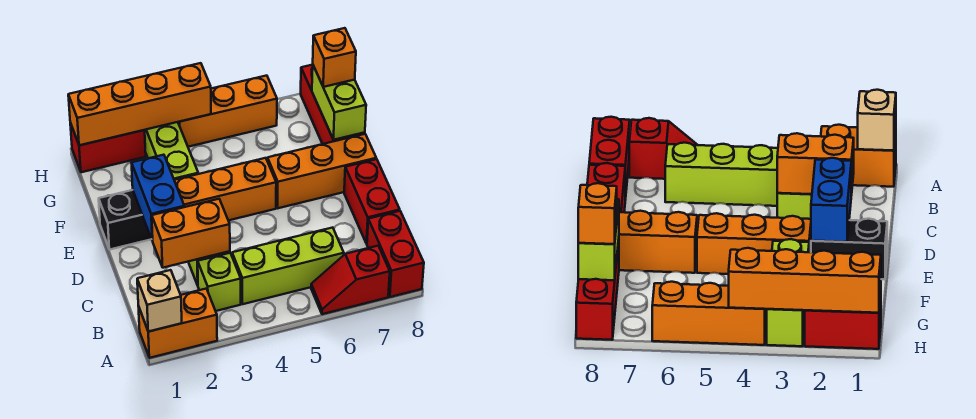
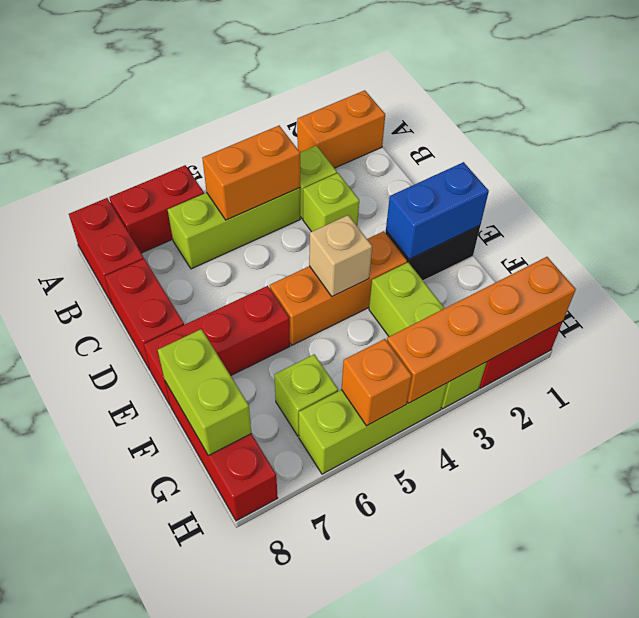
tan 1x1 brick [137,270,182,332] -> tan 1x1 brick moved to [309,215,372,297]
red 1x2 slope [311,246,390,314] -> red 1x2 brick [109,165,204,253]
orange 1x2 brick [152,199,230,268] -> orange 1x2 brick moved to [202,126,300,220]
blue 1x2 brick [132,155,184,241] -> blue 1x2 brick turned to [386,162,489,259]
orange 1x3 brick [267,134,376,208] -> red 1x3 brick [144,286,290,405]
none -> lime 1x1 brick [274,354,338,436]
orange 1x1 brick [313,28,356,87] -> orange 1x1 brick moved to [341,339,412,426]
orange 1x3 brick [178,76,277,147] -> lime 1x3 brick [299,383,447,474]

